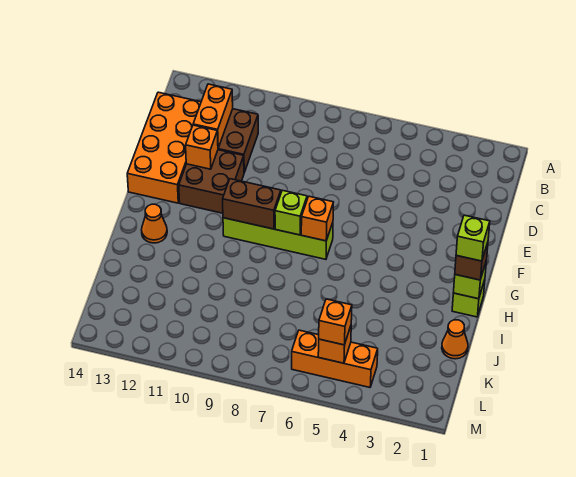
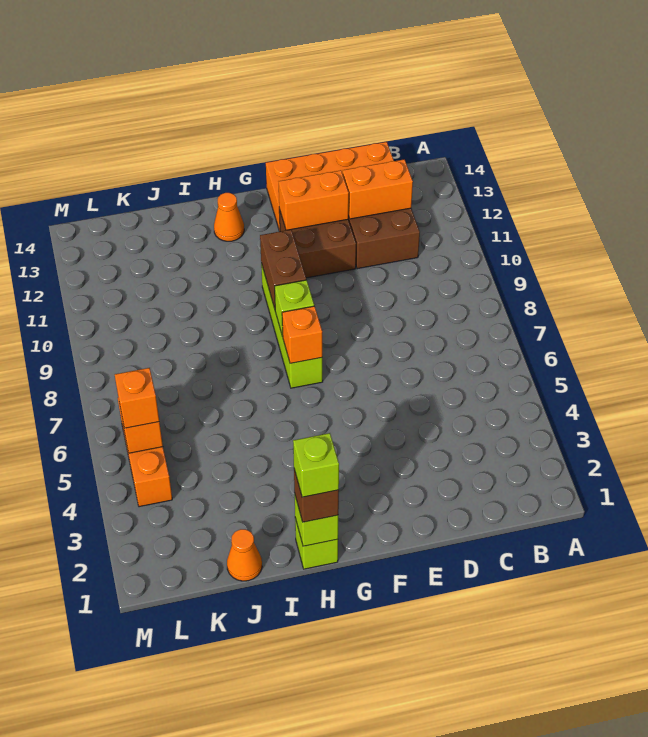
orange 1x1 brick [186,125,218,169] -> orange 1x2 brick [279,170,349,230]

